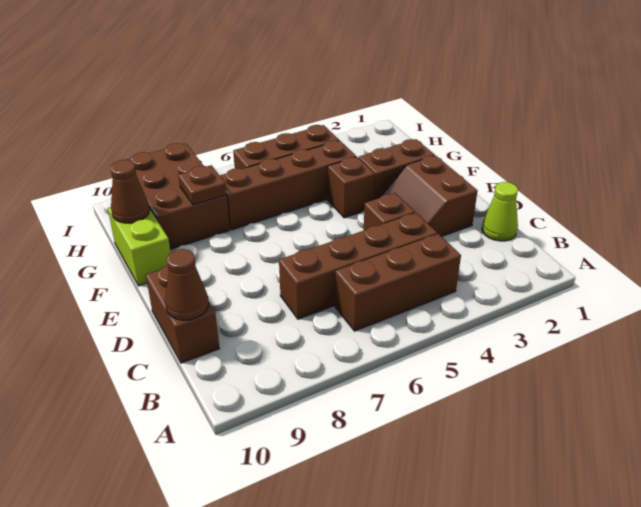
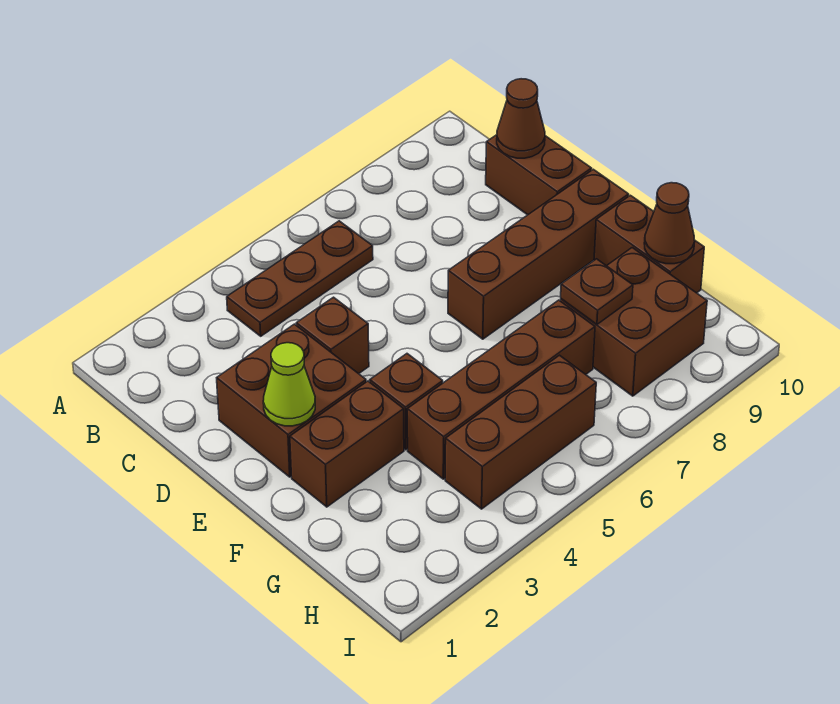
brown 1x3 brick [335,234,461,331] -> brown 1x3 plate [227,221,373,336]
lime 1x1 cone [482,182,518,241] -> lime 1x1 cone moved to [263,343,315,426]
brown 1x4 brick [279,213,437,319] -> brown 1x4 brick moved to [448,169,629,339]
brown 2x2 slope [381,156,477,237] -> brown 2x2 brick [217,324,366,477]
lime 1x2 brick [108,207,171,286] -> brown 1x2 brick [594,195,704,293]
brown 2x3 brick [126,143,230,249] -> brown 2x2 brick [560,248,707,396]

